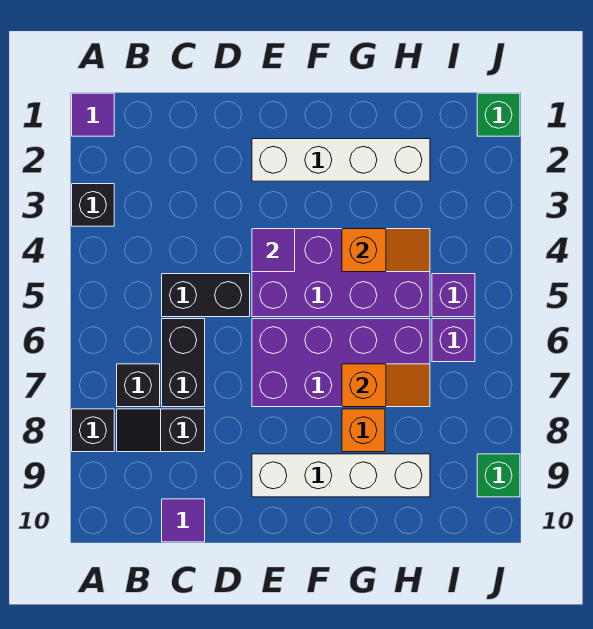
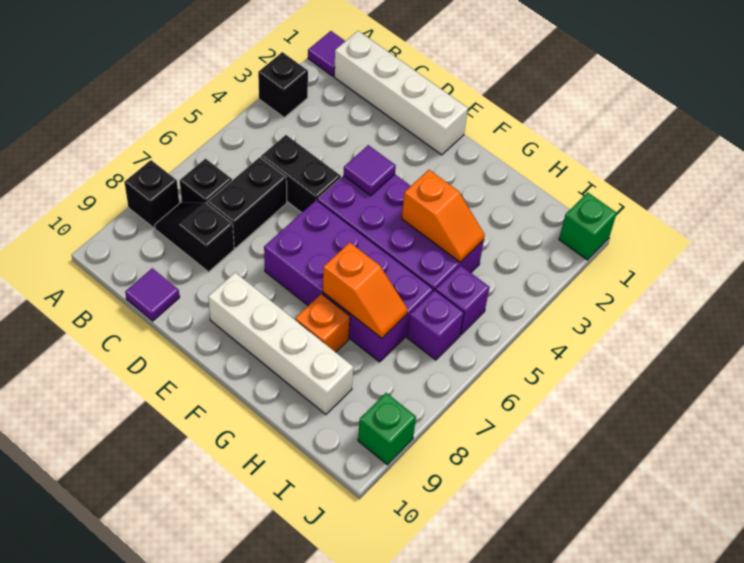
white 1x4 brick [252,139,430,181] -> white 1x4 brick moved to [334,31,468,155]

